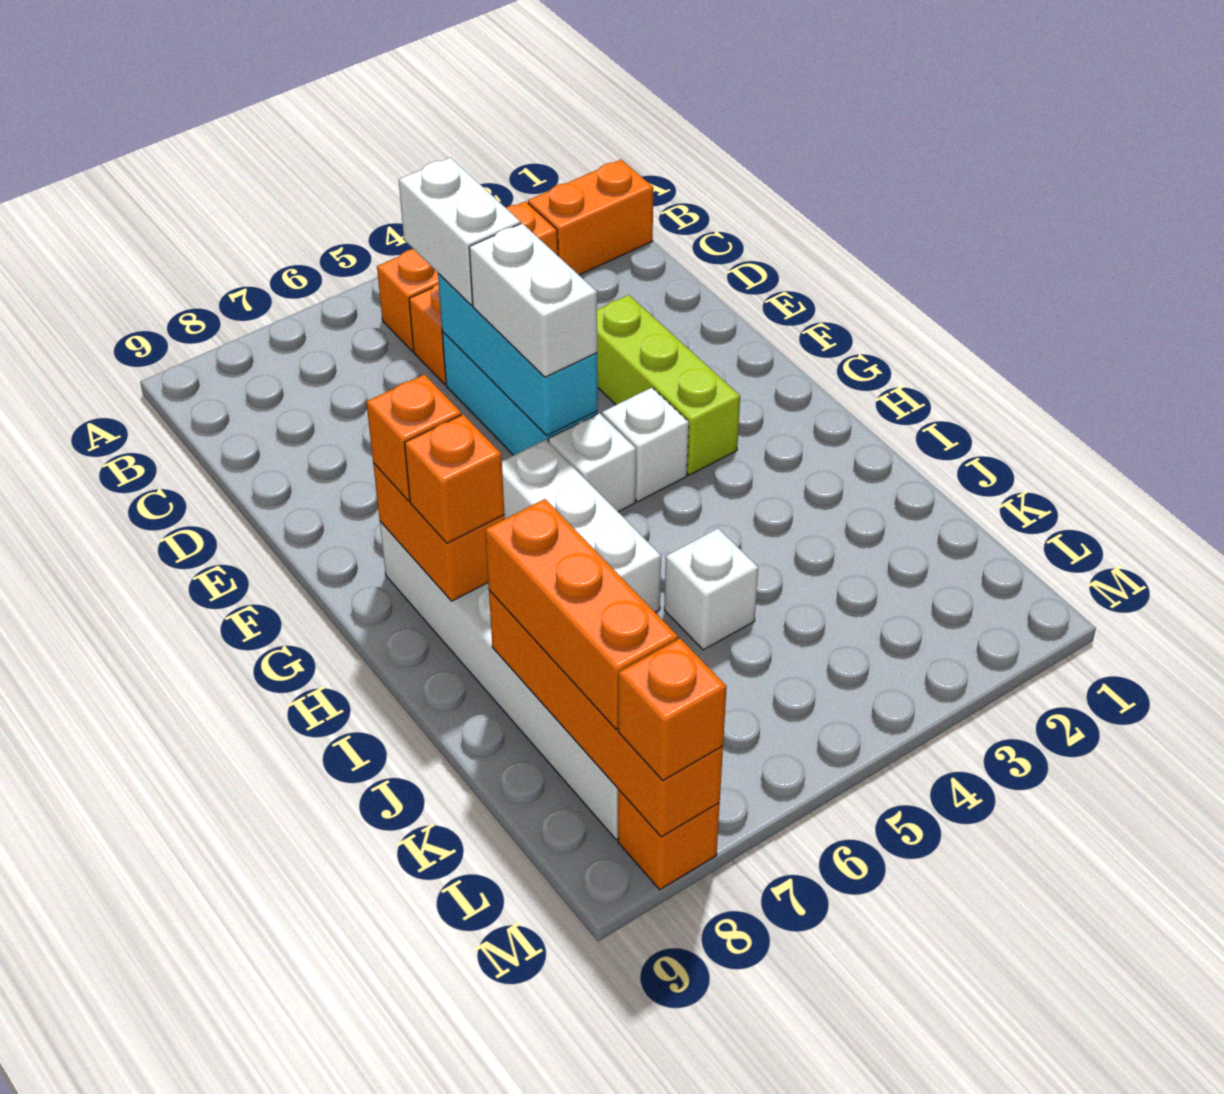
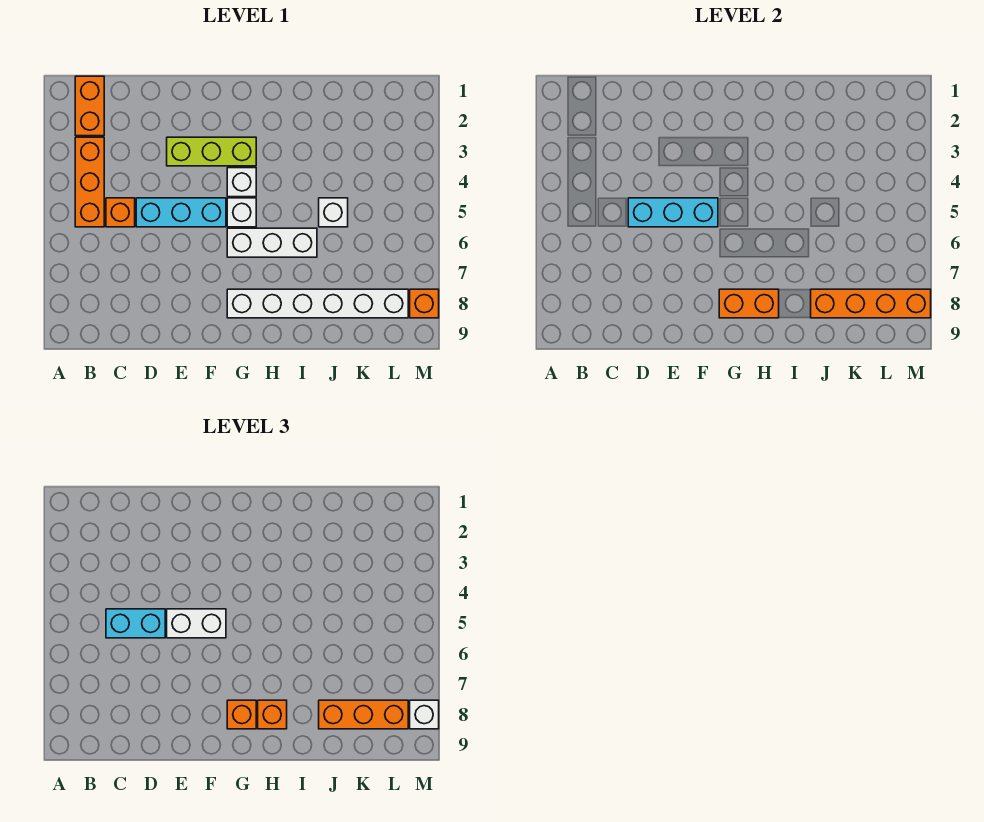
white 1x2 brick [399,158,521,305] -> cyan 1x2 brick [106,609,165,638]
orange 1x1 brick [618,639,727,780] -> white 1x1 brick [410,700,439,729]

